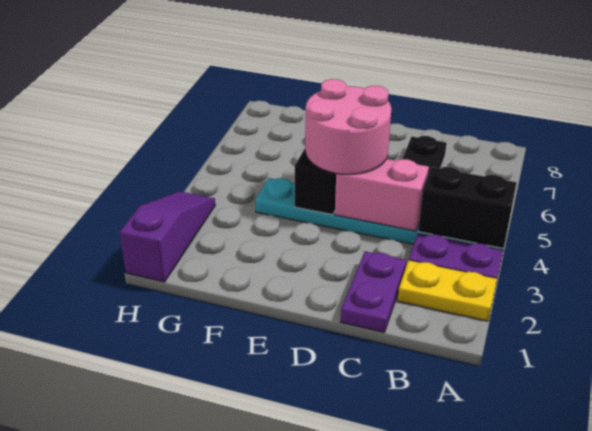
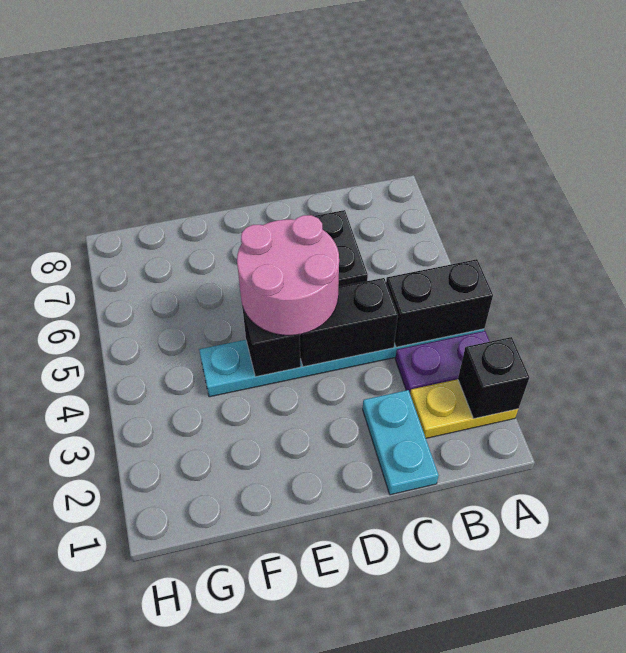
none -> black 1x1 brick [458,337,529,419]
purple 1x2 plate [340,251,406,332] -> cyan 1x2 plate [363,390,439,495]
pink 1x2 brick [335,159,429,231] -> black 1x2 brick [300,278,398,367]
purple 1x3 slope [119,191,215,282] -> none

